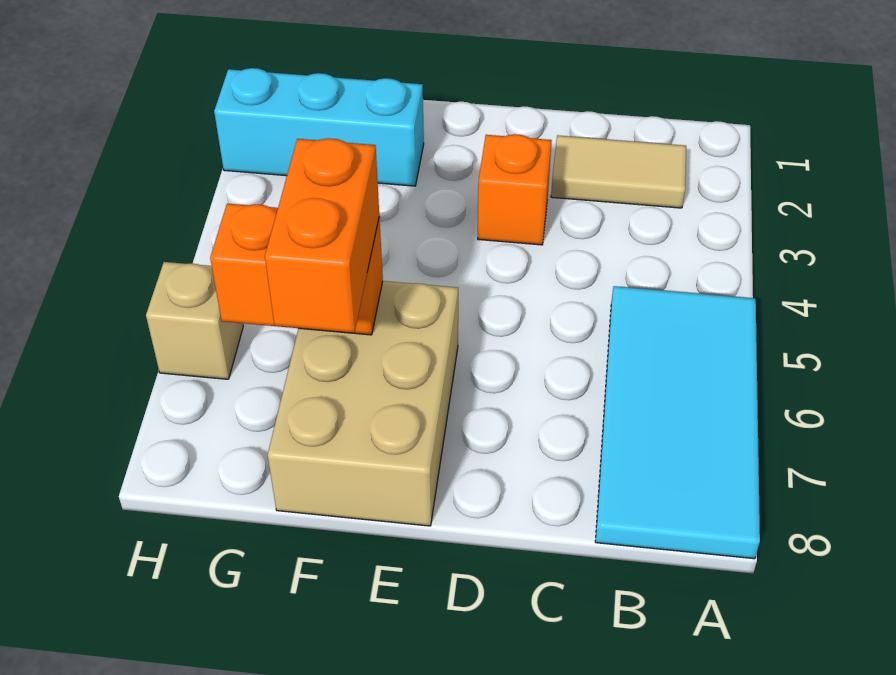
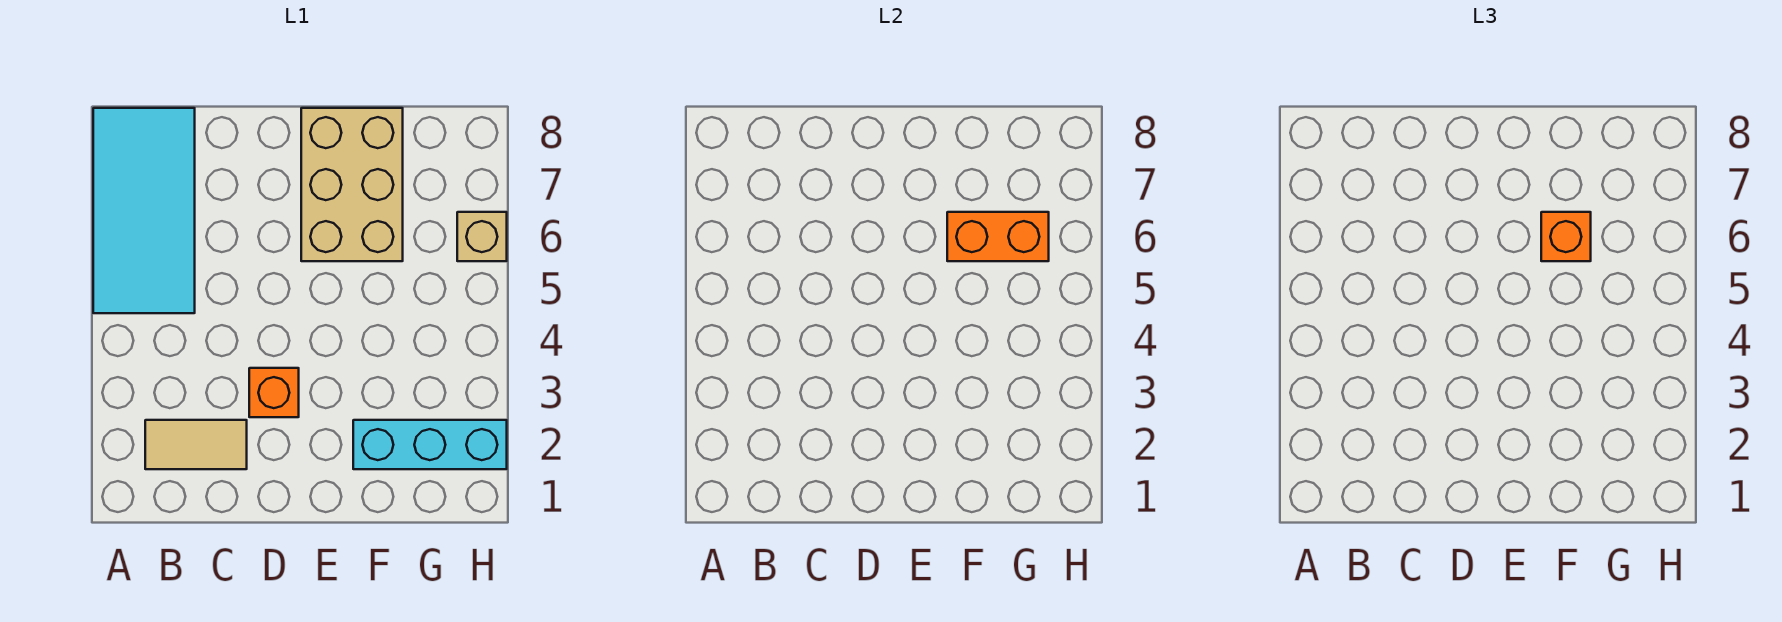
orange 1x2 brick [265,138,379,333] -> orange 1x1 brick [1541,212,1591,261]

